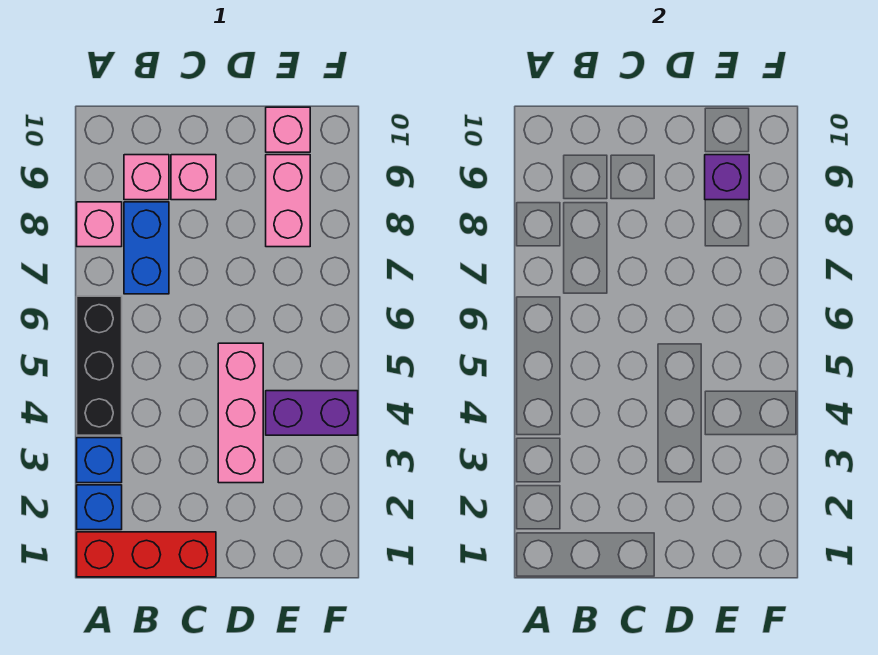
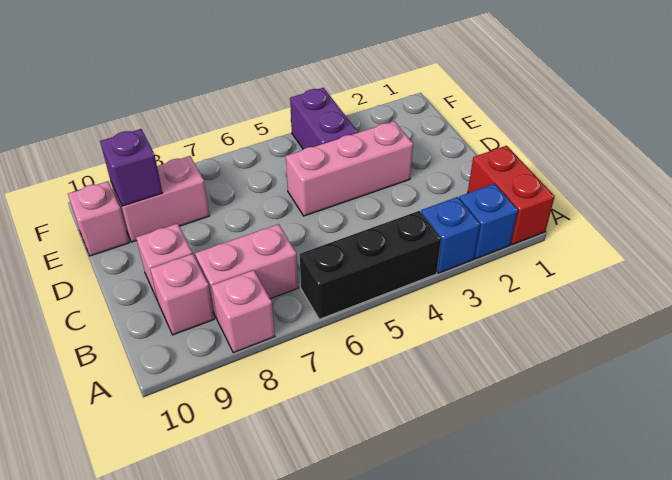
red 1x3 brick [77,532,216,577] -> red 1x2 brick [468,146,555,245]
blue 1x2 brick [124,202,169,294] -> pink 1x2 brick [195,224,298,319]

